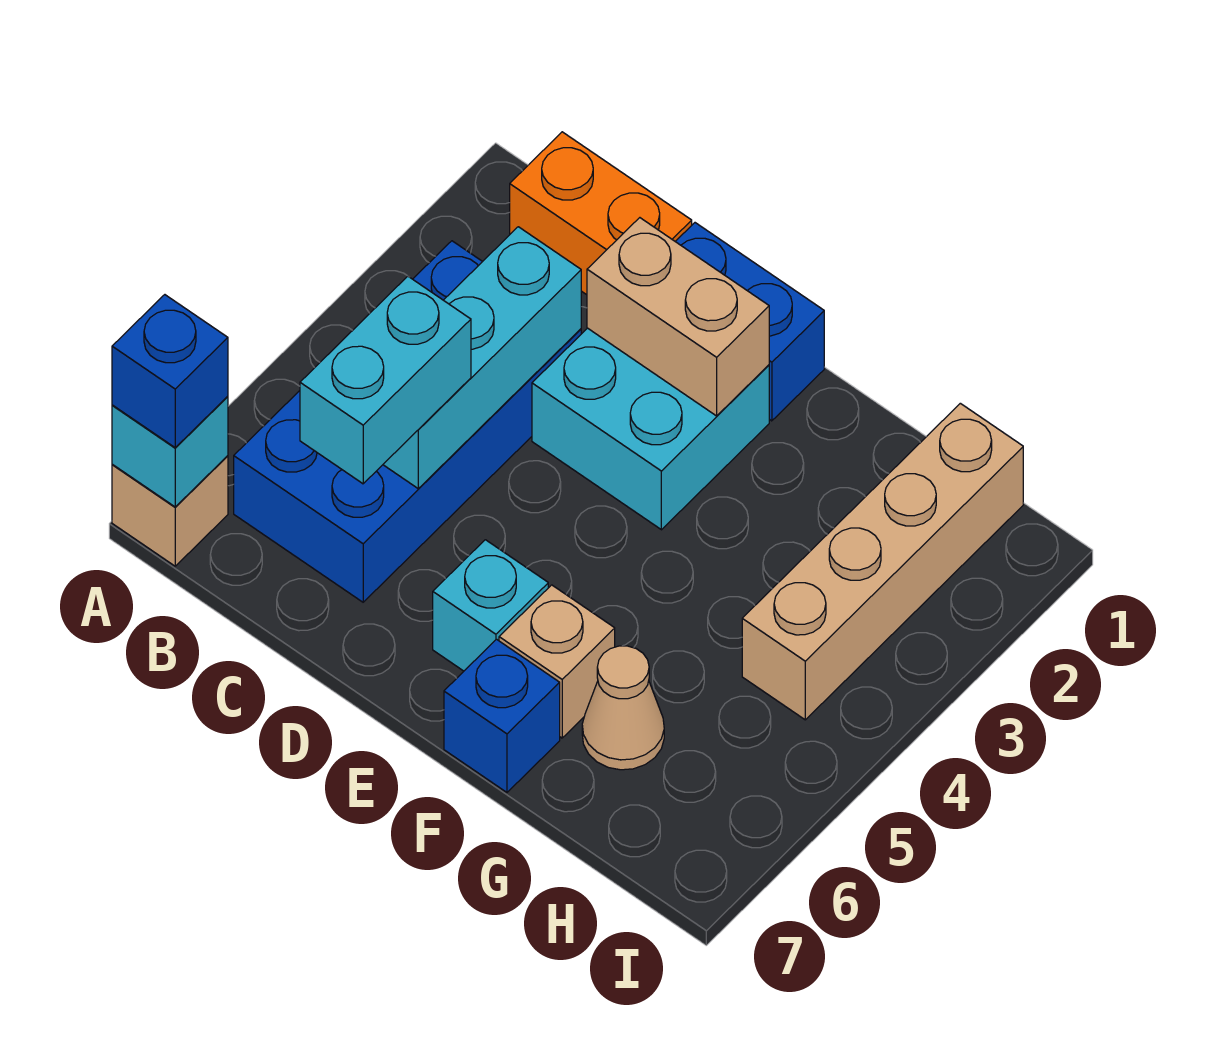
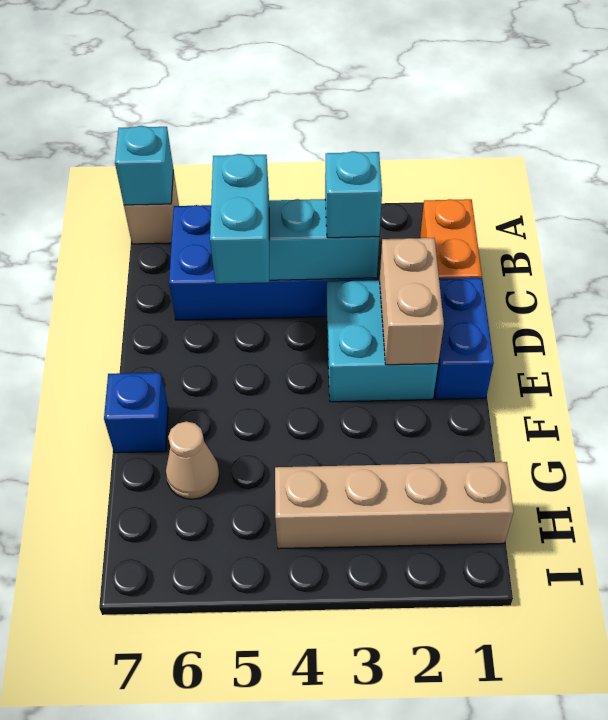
blue 1x1 brick [112,295,228,448] -> none
cyan 1x2 brick [300,276,471,484] -> cyan 1x2 brick turned to [210,154,269,284]
cyan 1x1 brick [433,540,548,671] -> cyan 1x1 brick moved to [325,151,382,238]
tan 1x1 brick [499,585,615,738] -> none

